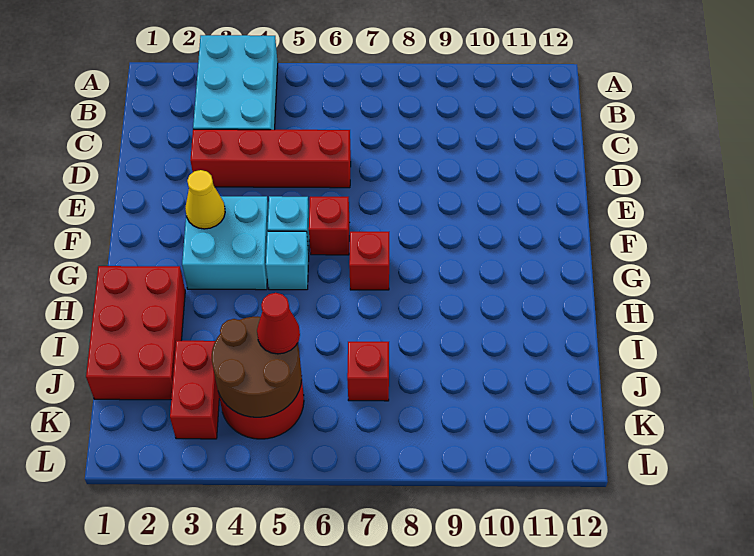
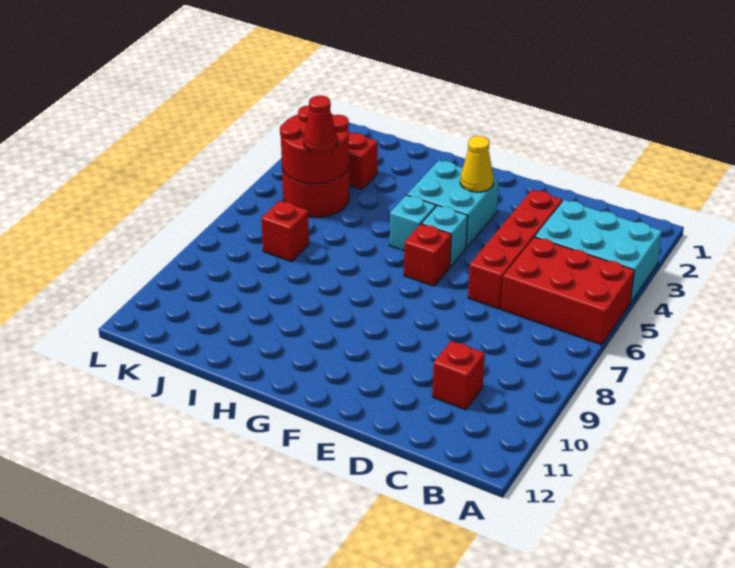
red 1x1 brick [349,232,389,290] -> red 1x1 brick moved to [432,341,485,410]
red 2x3 brick [86,266,185,400] -> red 2x3 brick moved to [501,237,634,345]
brown 2x2 round brick [212,316,302,417] -> red 2x2 round brick [280,105,349,184]

